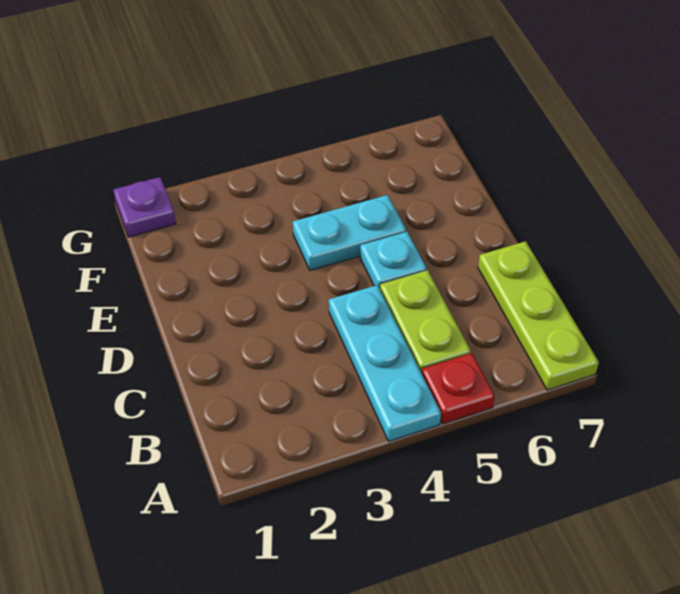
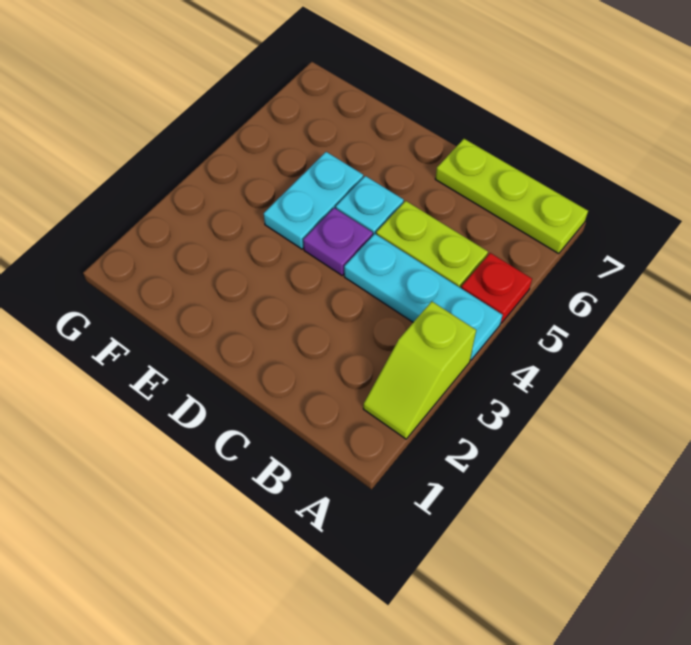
none -> lime 1x2 slope [363,302,476,439]
purple 1x1 plate [114,177,176,237] -> purple 1x1 plate moved to [303,208,373,275]

